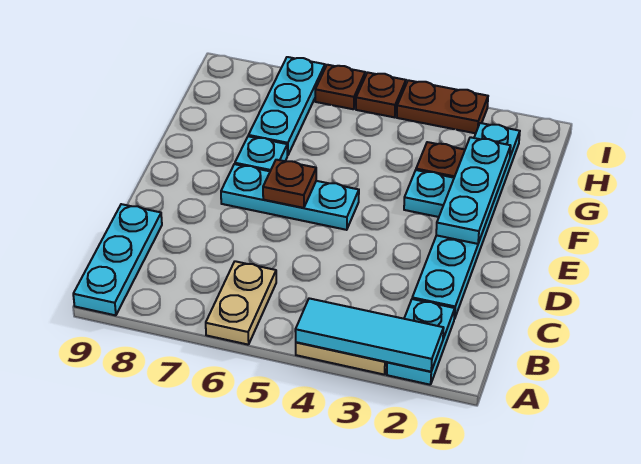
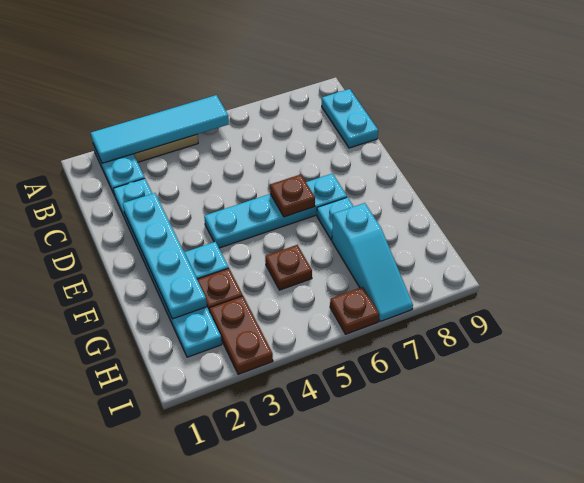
cyan 1x3 tile [295,298,444,372] -> cyan 1x4 tile [91,95,229,163]
tan 1x2 plate [206,261,276,345] -> none
cyan 1x3 plate [73,204,162,315] -> cyan 1x2 plate [322,89,378,148]
cyan 1x3 plate [436,137,511,244] -> cyan 1x4 plate [123,193,207,319]
cyan 1x3 plate [221,164,359,230] -> cyan 1x4 plate [204,174,347,248]
cyan 1x3 plate [249,57,325,155] -> cyan 1x3 slope [332,203,413,322]
brown 1x2 plate [397,80,488,133] -> brown 1x2 plate turned to [209,296,273,374]
brown 1x1 plate [356,72,406,117] -> brown 1x1 plate moved to [265,245,312,290]

